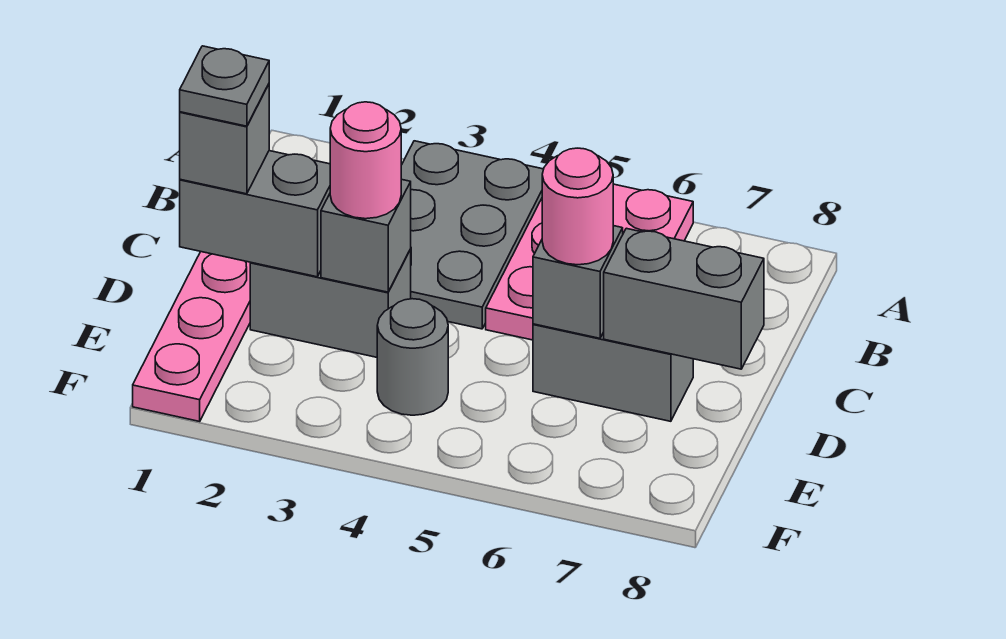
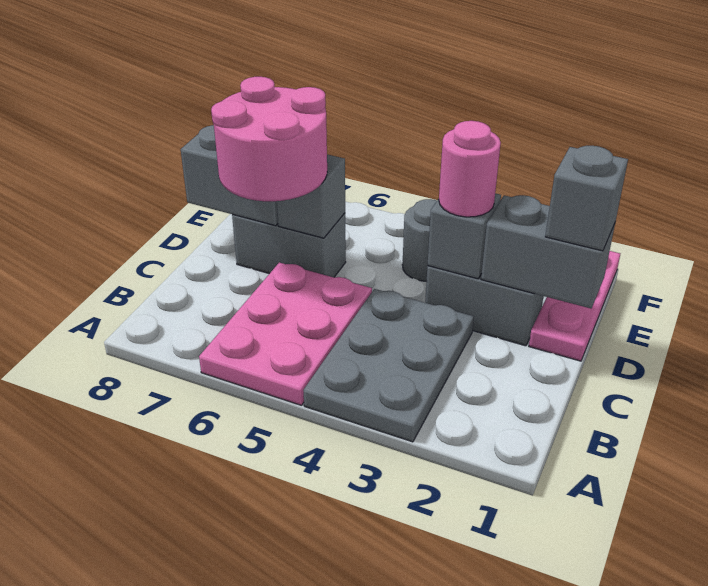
grey 1x1 plate [180,46,269,126] -> none
pink 1x1 round brick [542,148,613,265] -> pink 2x2 round brick [211,77,327,201]

